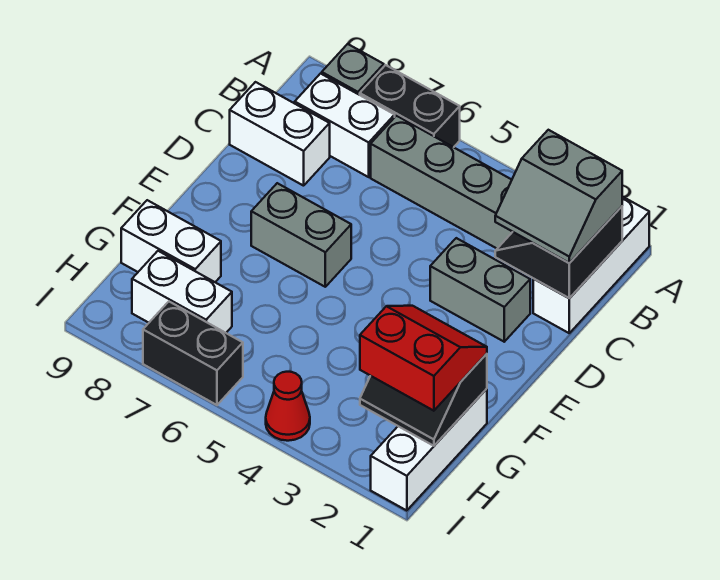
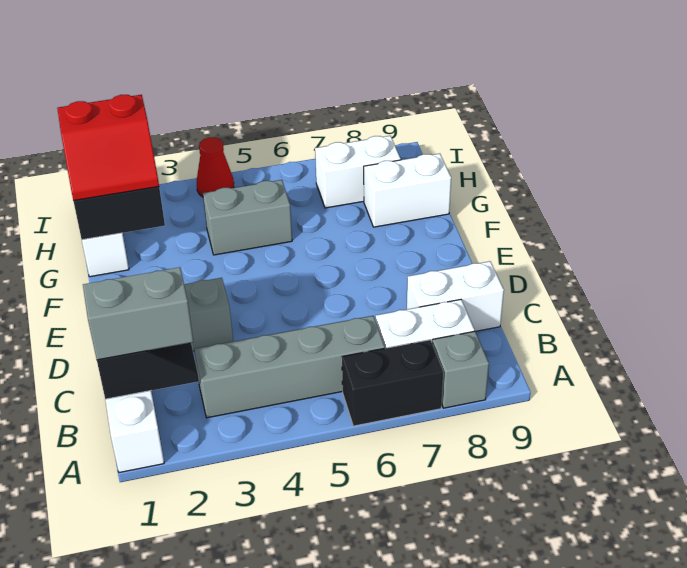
grey 1x2 brick [251,183,351,287] -> grey 1x2 brick moved to [203,180,292,255]
black 1x2 brick [143,302,243,405] -> none

